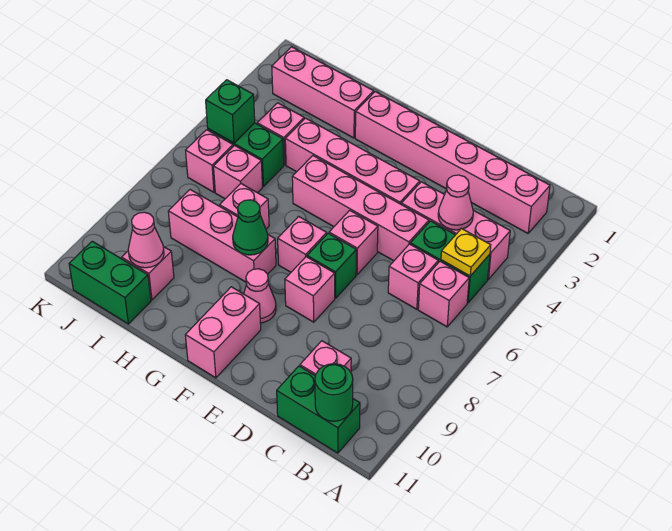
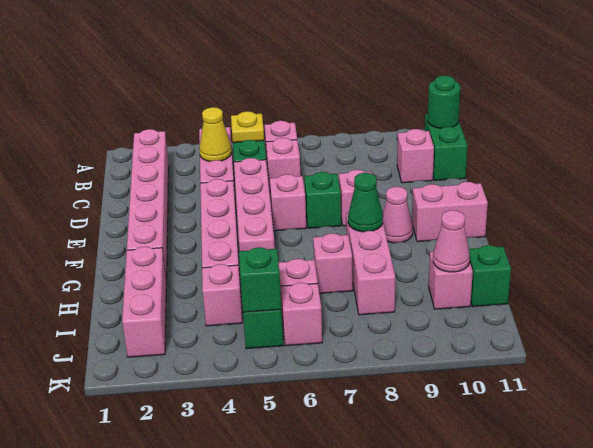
pink 1x1 cone [438,175,473,230] -> yellow 1x1 cone [199,107,232,161]
pink 1x1 brick [278,216,327,272] -> none
green 1x2 brick [69,241,151,324] -> green 1x1 brick [469,245,511,307]

